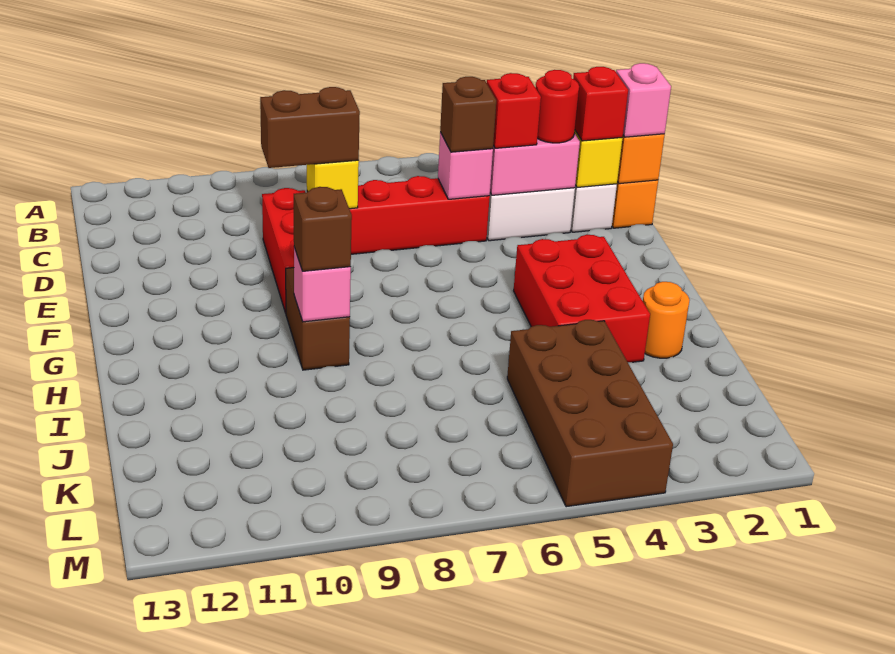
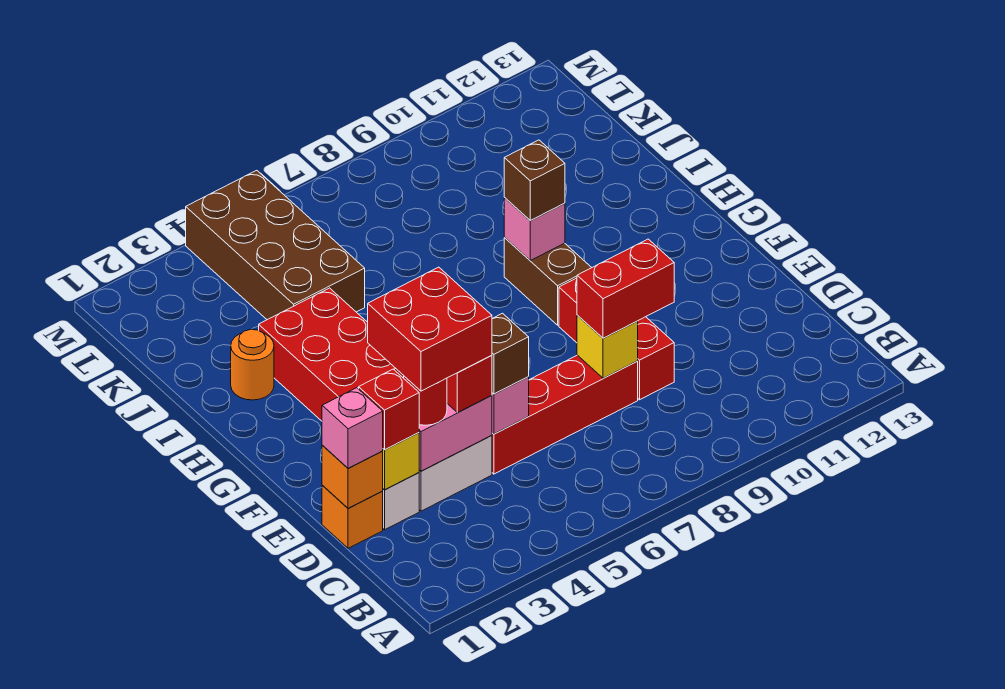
none -> red 2x2 brick [368,267,492,391]
brown 1x2 brick [260,87,360,168] -> red 1x2 brick [577,239,674,338]

